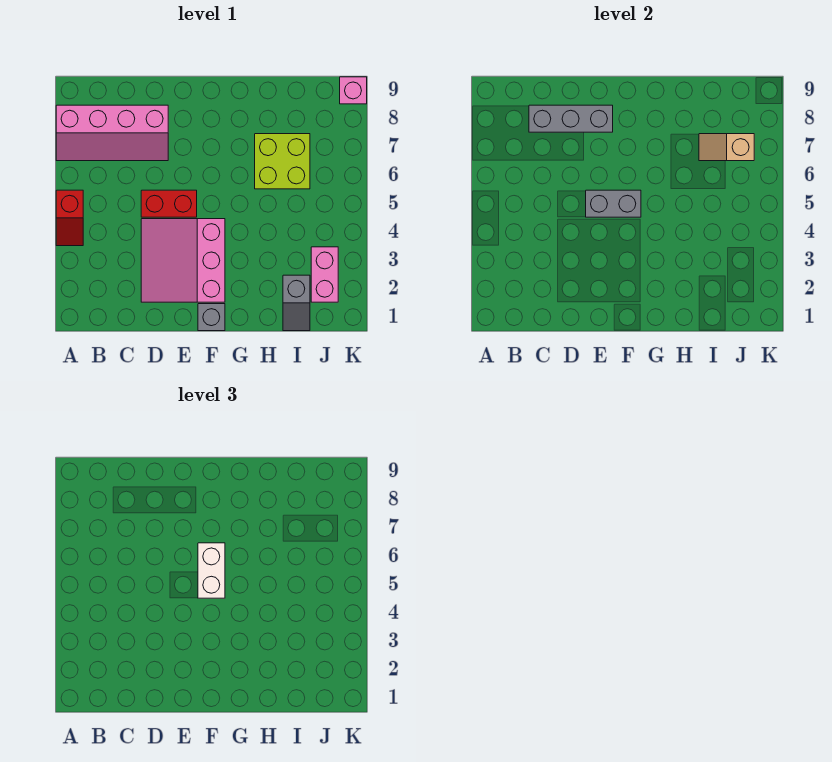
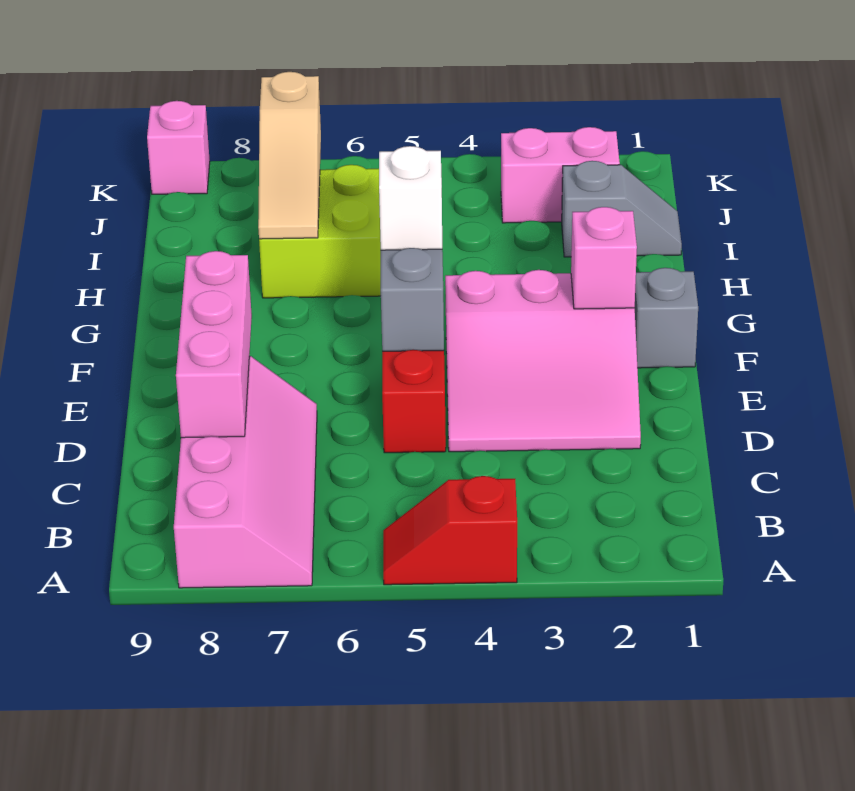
red 1x2 slope [56,190,83,246] -> red 1x2 slope turned to [383,476,517,585]
grey 1x3 brick [529,105,613,132] -> pink 1x3 brick [176,251,252,438]
none -> pink 1x1 brick [571,207,637,309]
white 1x2 brick [198,543,225,598] -> white 1x1 brick [379,146,442,250]
tan 1x2 slope [699,134,754,161] -> tan 1x3 slope [258,72,321,239]

